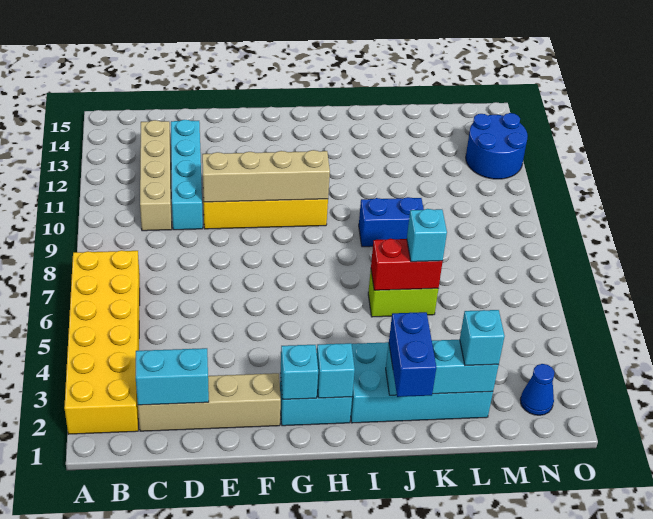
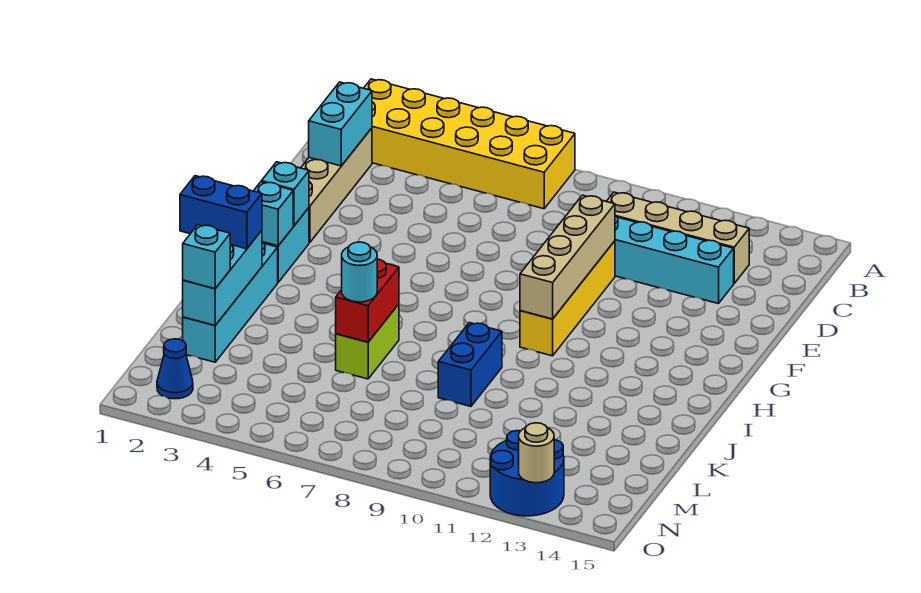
cyan 2x4 brick [351,342,493,423] -> cyan 1x4 brick [183,242,278,362]
cyan 1x1 brick [407,209,447,262] -> cyan 1x1 round brick [342,242,377,302]
none -> tan 1x1 round brick [519,423,554,483]

